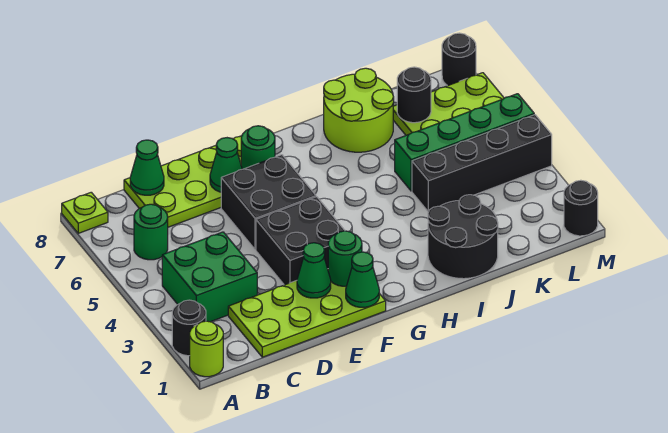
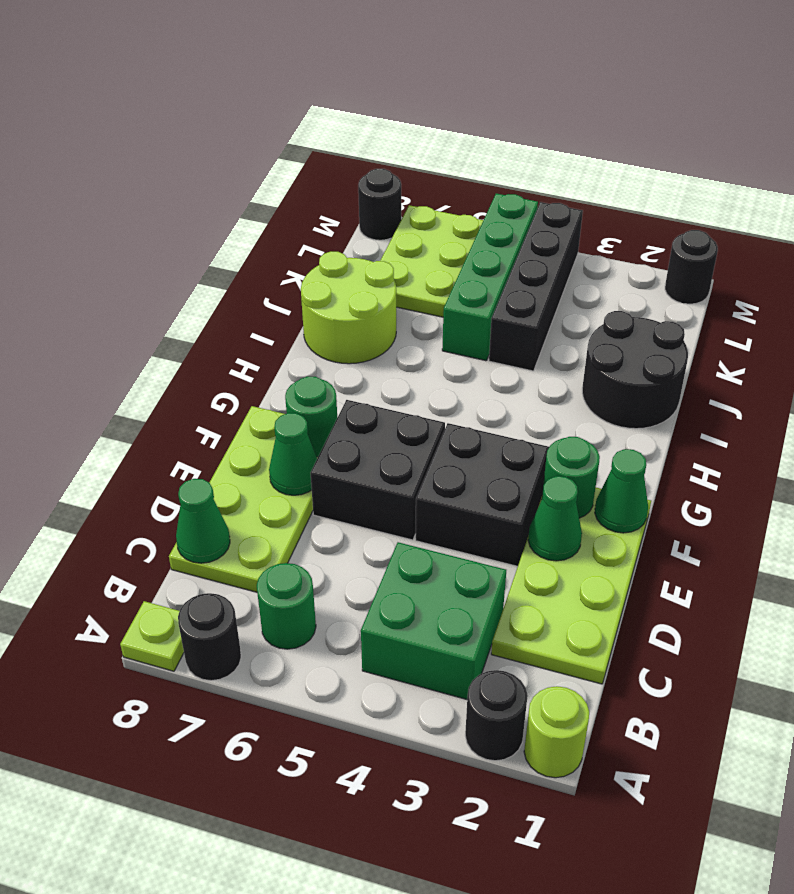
black 1x1 round brick [397,67,431,123] -> black 1x1 round brick moved to [178,593,241,681]

